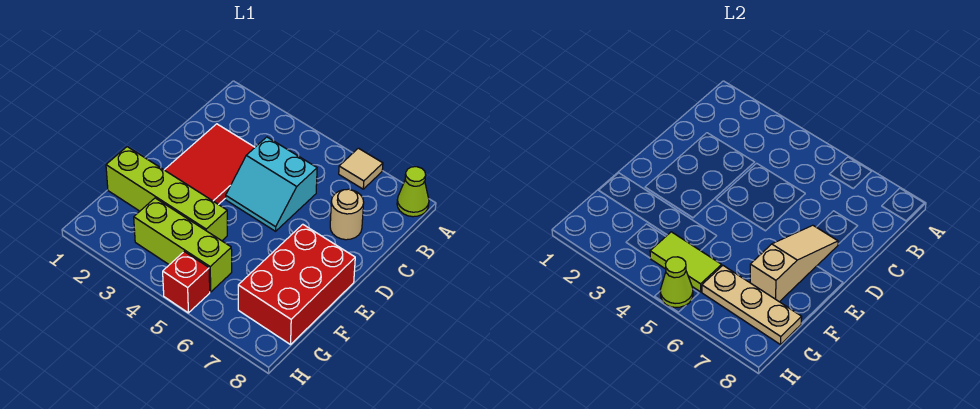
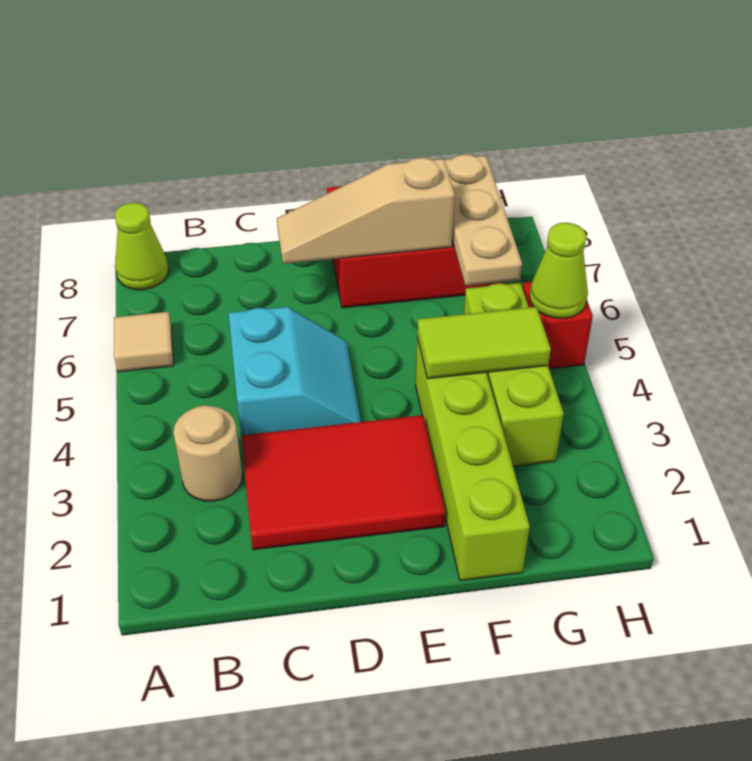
tan 1x1 round brick [330,189,364,240] -> tan 1x1 round brick moved to [173,405,242,501]
lime 1x2 tile [650,232,722,292] -> lime 1x2 tile turned to [417,307,551,379]

